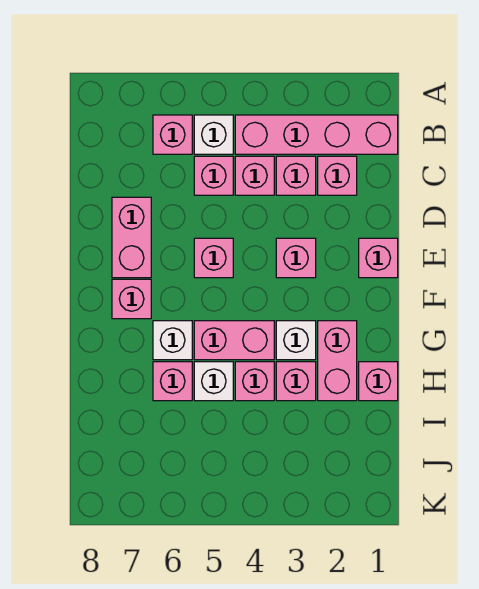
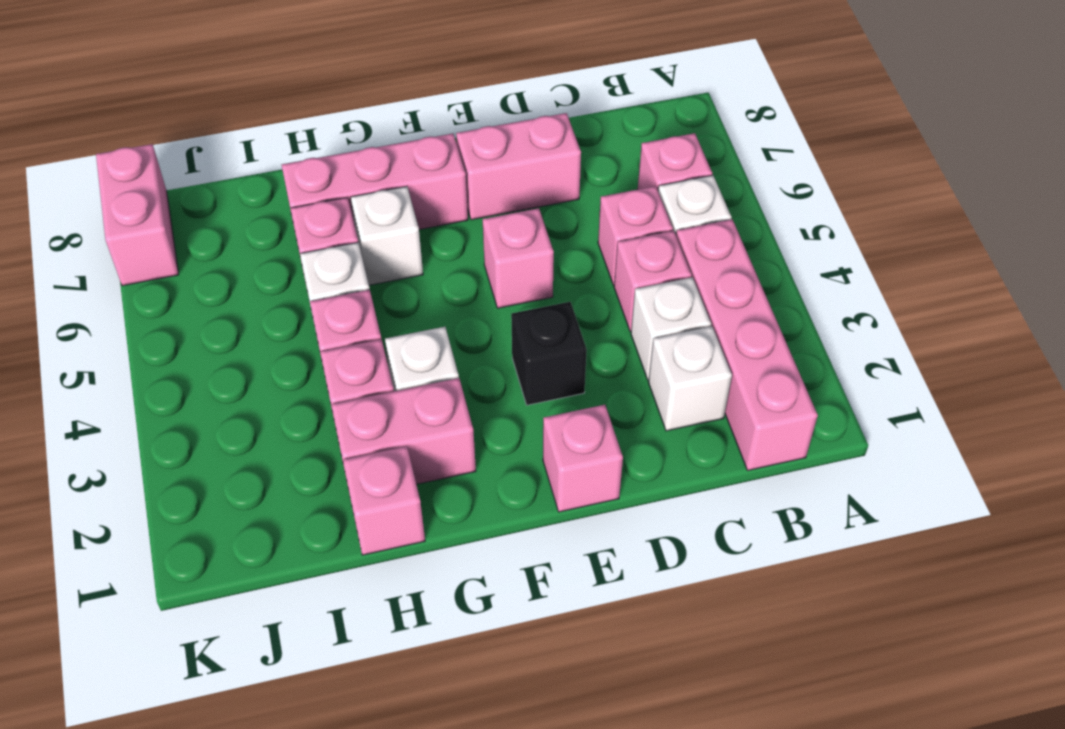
pink 1x1 brick [318,156,357,195] -> white 1x1 brick [648,326,732,431]
pink 1x1 brick [276,156,316,195] -> white 1x1 brick [631,277,711,380]
pink 1x1 brick [276,238,316,278] -> black 1x1 brick [511,302,587,405]
pink 1x1 brick [112,279,151,319] -> pink 1x3 brick [282,134,468,230]
pink 1x2 brick [194,321,274,360] -> pink 1x2 brick moved to [96,144,179,286]

